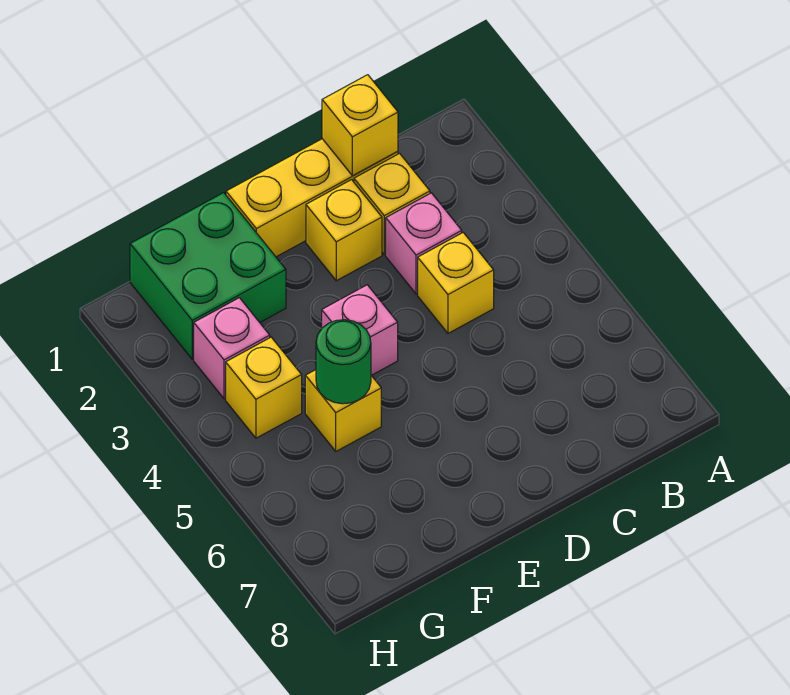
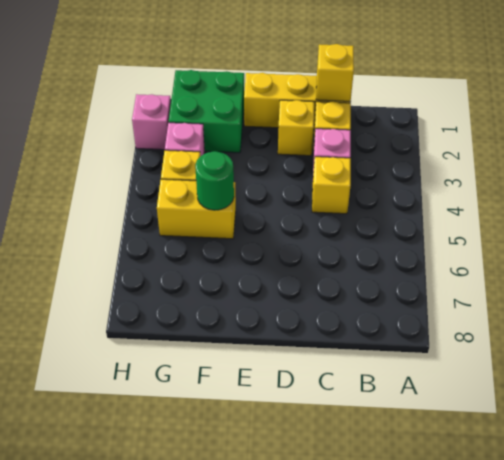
pink 1x1 brick [322,285,398,375] -> pink 1x1 brick moved to [132,94,171,150]
yellow 1x1 brick [305,370,381,451] -> yellow 1x2 brick [157,179,236,239]

